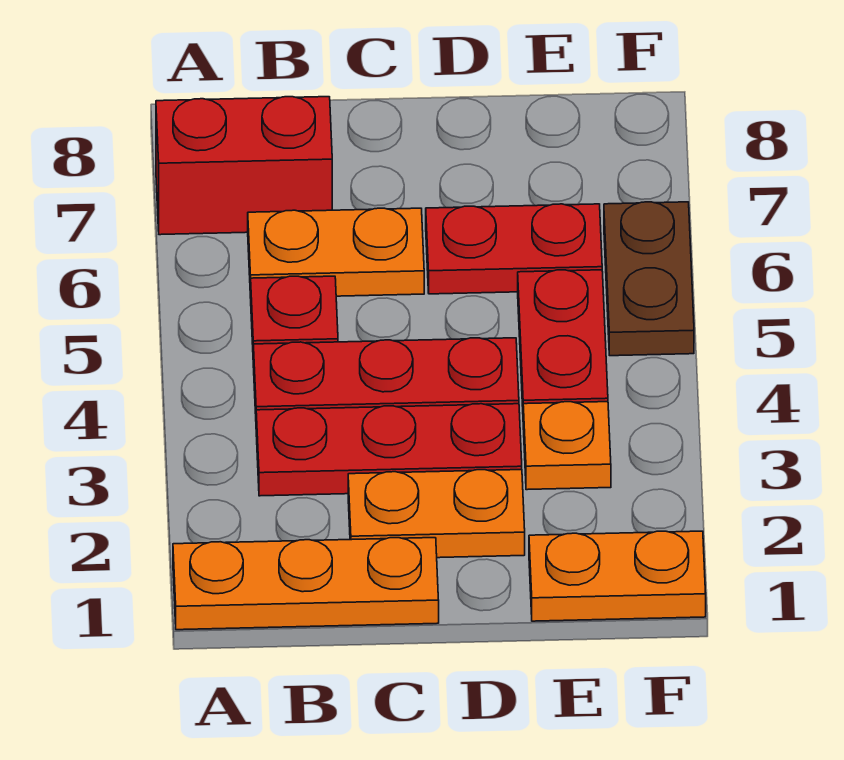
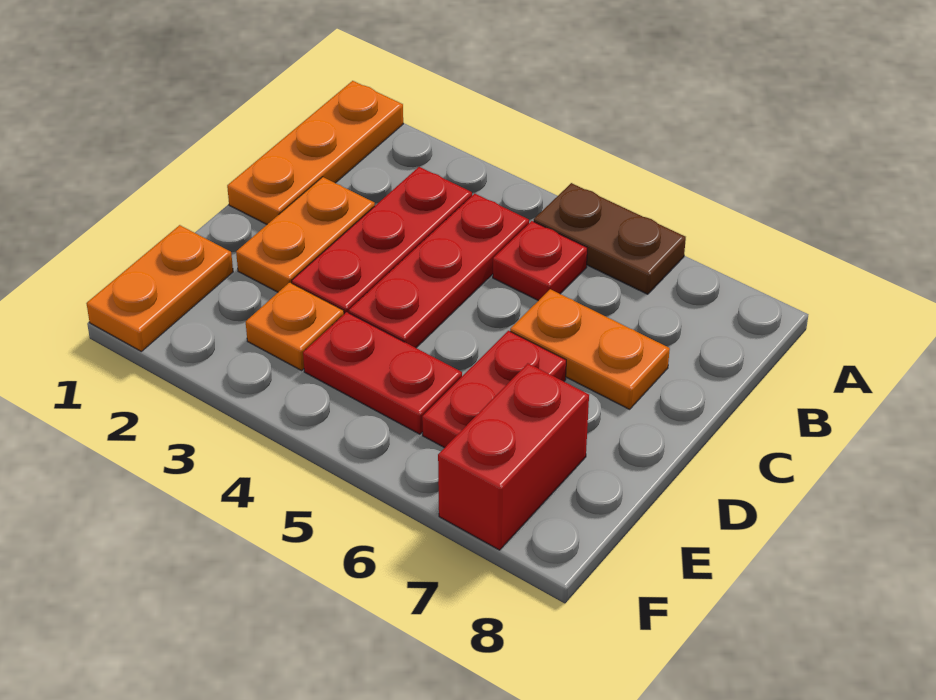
red 1x2 brick [156,97,332,235] -> red 1x2 brick moved to [438,363,589,550]
orange 1x2 plate [248,208,424,298] -> orange 1x2 plate turned to [510,289,670,409]
brown 1x2 plate [604,202,694,356] -> brown 1x2 plate moved to [534,183,686,294]

